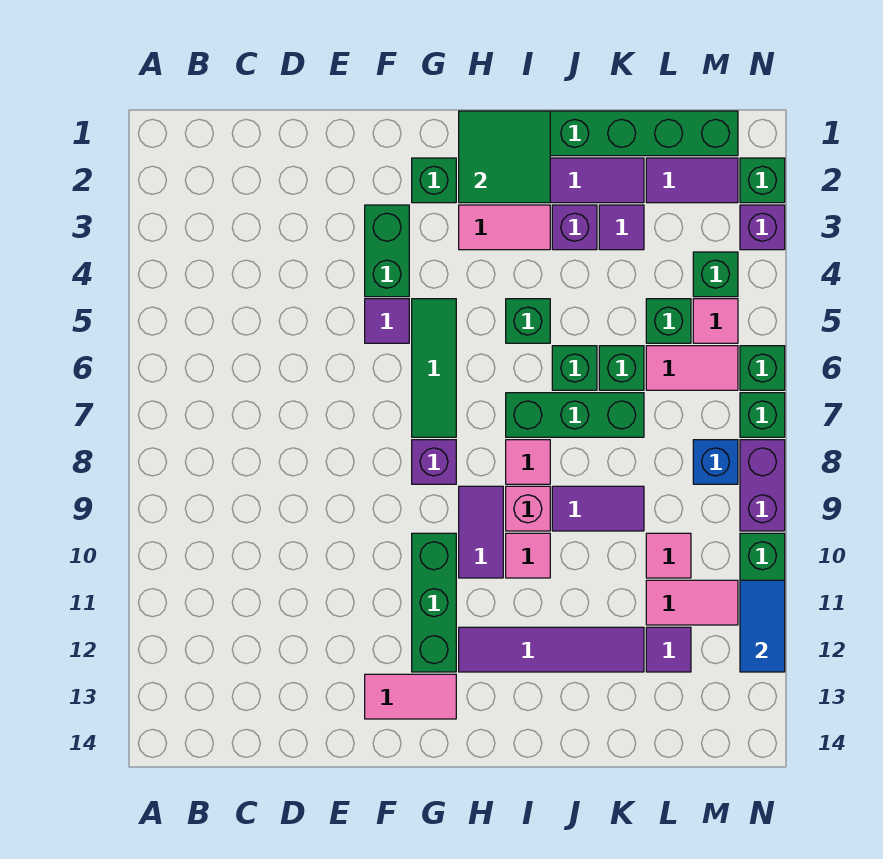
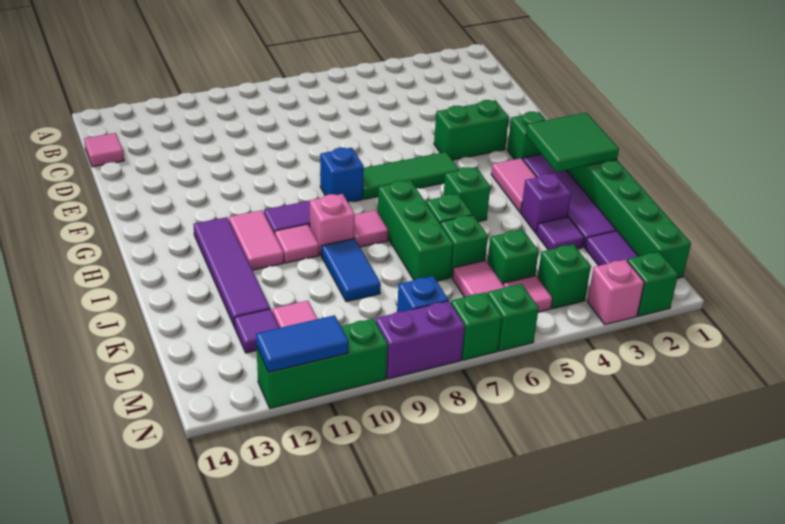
purple 1x1 tile [365,299,409,343] -> none
pink 1x2 tile [365,674,456,719] -> pink 1x2 tile moved to [229,210,284,270]
purple 1x1 brick [412,440,456,484] -> blue 1x1 brick [320,148,364,202]
green 1x3 brick [412,533,456,672] -> none
purple 1x2 tile [552,486,644,531] -> blue 1x2 tile [321,239,381,302]
pink 1x1 tile [646,533,691,578] -> pink 1x1 tile moved to [84,133,124,167]
purple 1x1 brick [740,205,785,250] -> pink 1x1 brick [587,260,644,325]

